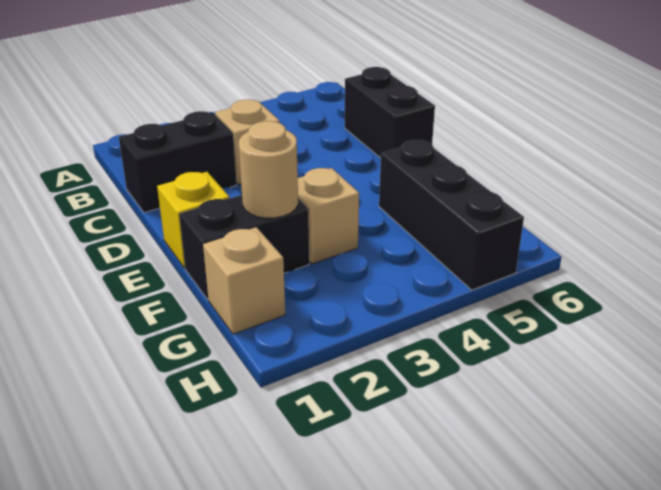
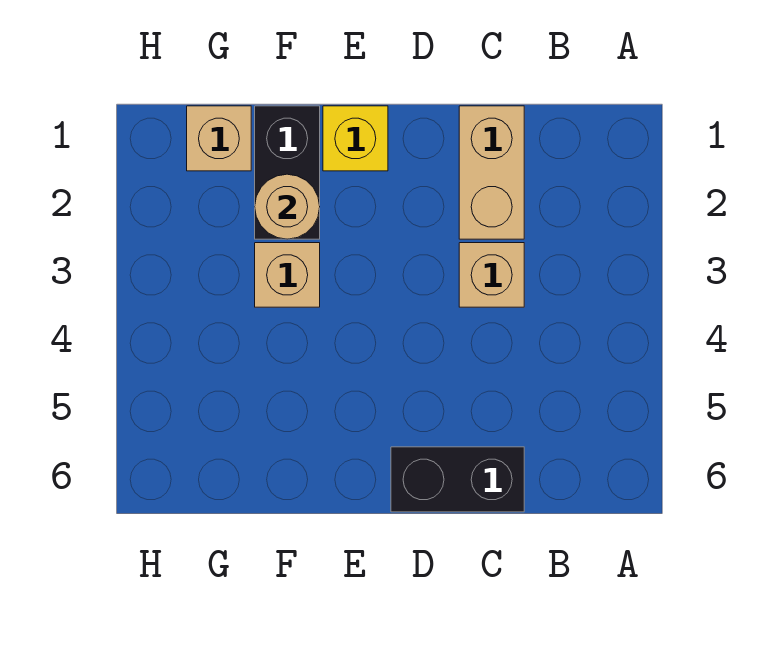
black 1x2 brick [119,111,237,213] -> tan 1x2 brick [459,106,524,239]
black 1x3 brick [379,140,524,290] -> none

